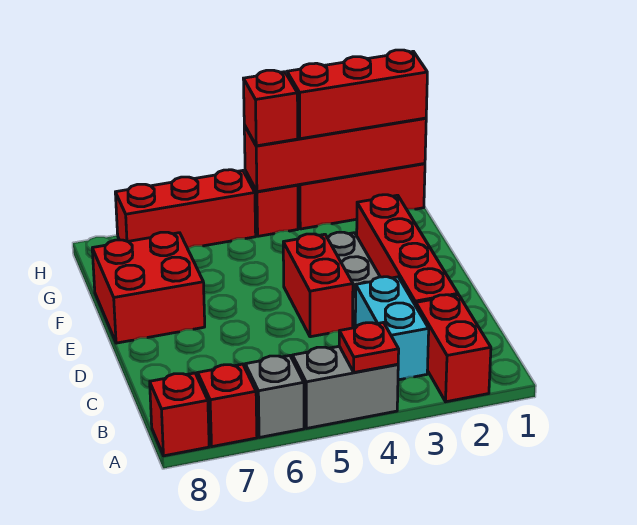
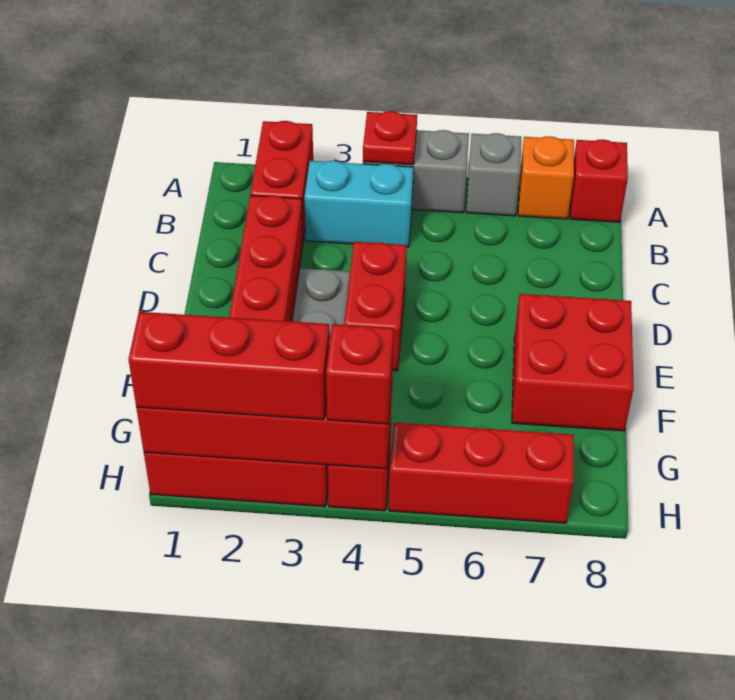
red 1x1 brick [198,364,257,447] -> orange 1x1 brick [518,136,574,219]
cyan 1x2 brick [355,277,429,380] -> cyan 1x2 brick turned to [304,161,413,247]

